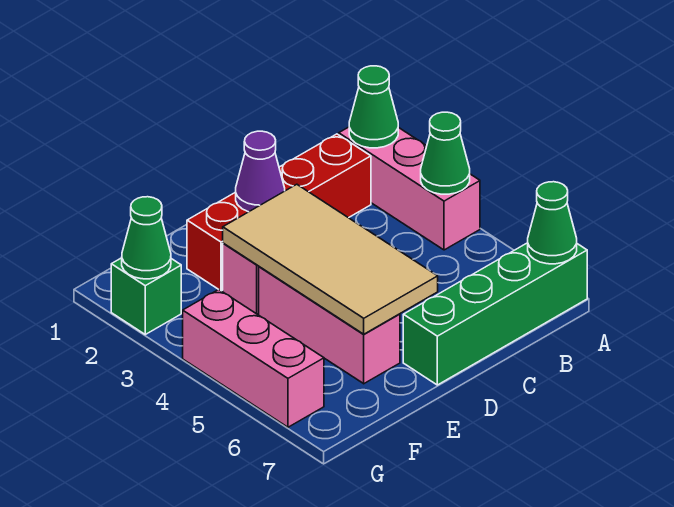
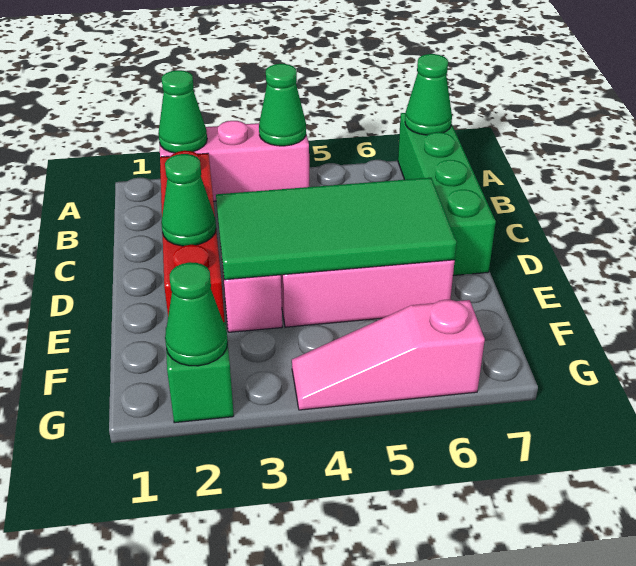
purple 1x1 cone [236,131,285,212] -> green 1x1 cone [161,154,216,246]
tan 2x4 tile [223,184,438,334] -> green 2x4 tile [216,178,457,280]
pink 1x3 brick [183,289,324,427] -> pink 1x3 slope [292,300,485,410]

